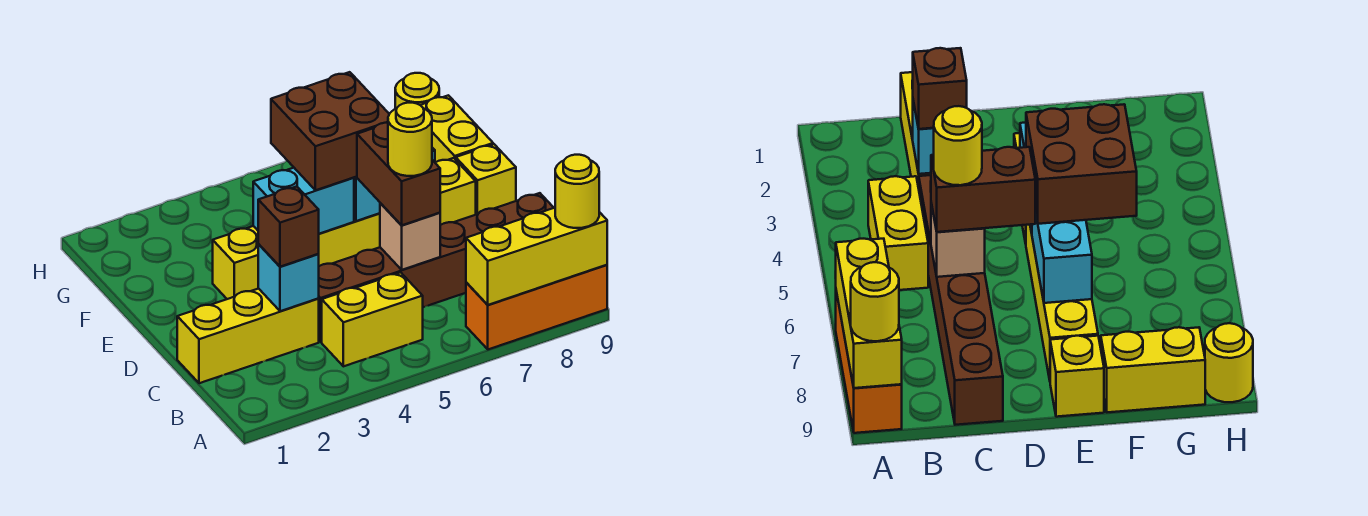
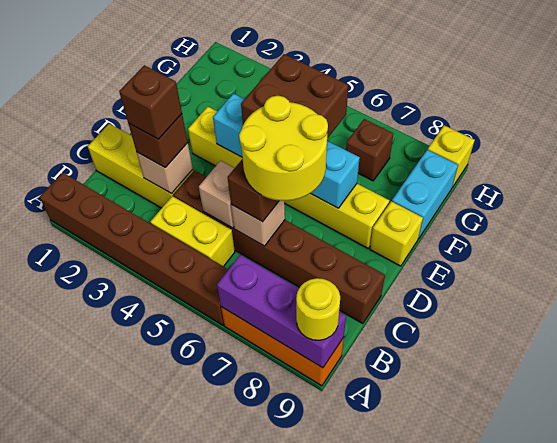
none -> brown 1x6 brick [40,173,228,325]
yellow 1x3 brick [466,208,607,305] -> purple 1x3 brick [217,255,346,368]
cyan 1x1 brick [258,244,319,311] -> tan 1x1 brick [137,143,193,194]
none -> brown 1x1 brick [119,65,182,139]
none -> tan 1x1 brick [199,161,234,228]
yellow 1x1 round brick [388,103,432,176] -> yellow 2x2 round brick [239,96,328,201]
yellow 1x2 brick [421,95,493,162] -> cyan 1x2 brick [392,150,458,239]
none -> brown 1x1 brick [346,119,393,181]
yellow 1x1 round brick [395,73,439,109] -> yellow 1x1 brick [428,125,475,187]

